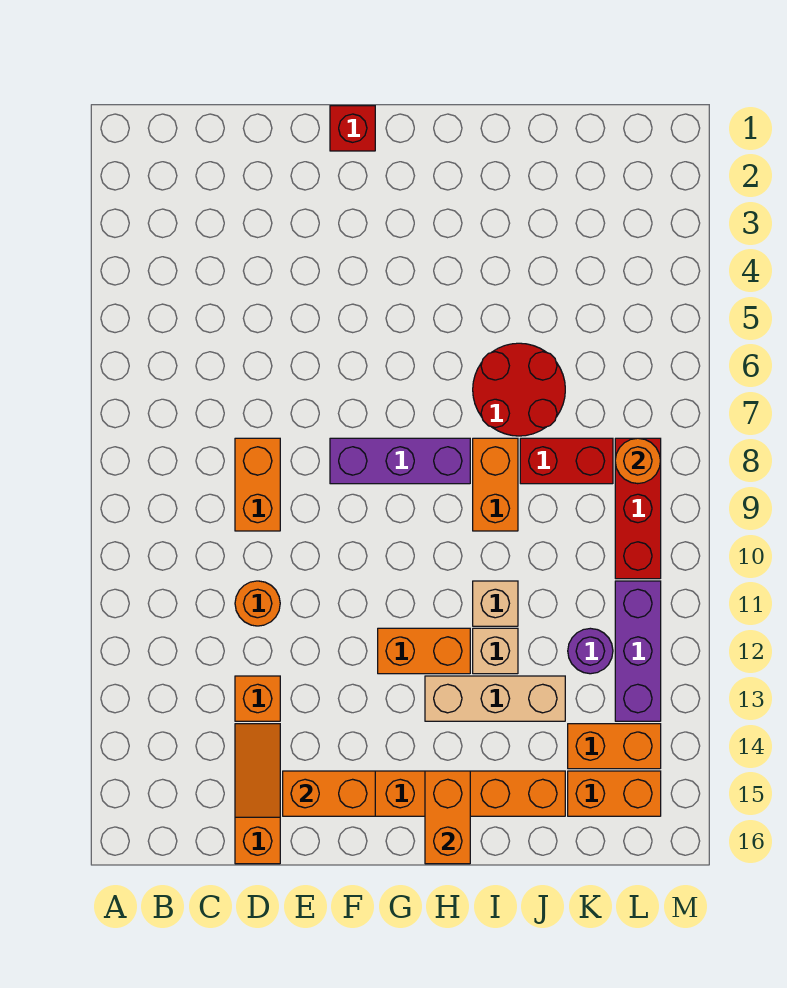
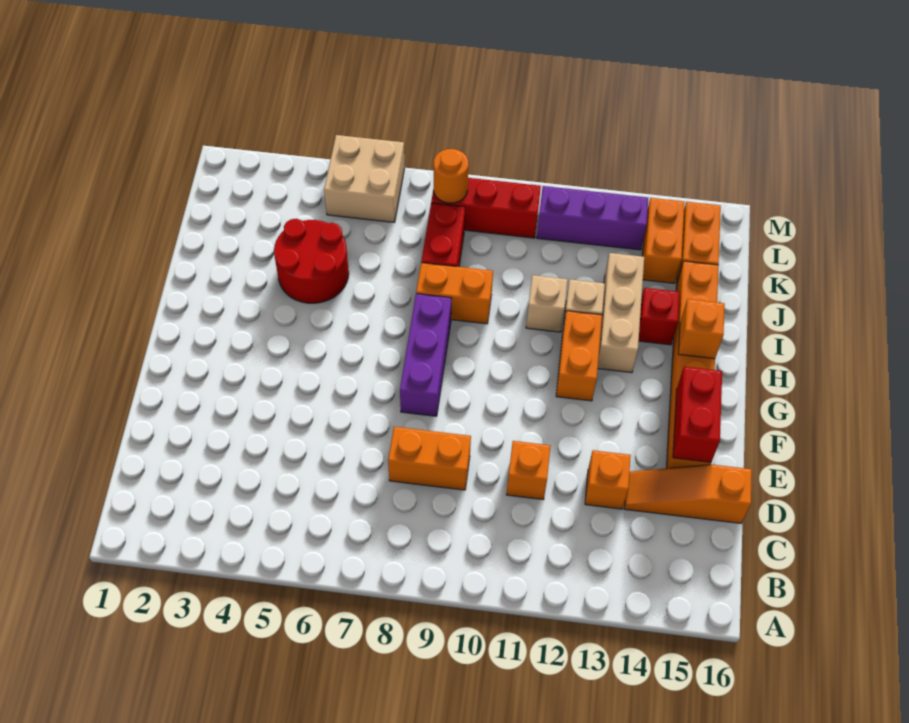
orange 1x1 round brick [235,581,280,626] -> orange 1x1 brick [506,441,550,499]
orange 1x2 brick [283,771,375,816] -> red 1x2 brick [673,367,722,462]
red 1x1 brick [330,106,375,151] -> red 1x1 brick moved to [639,288,680,345]
orange 1x2 brick [425,771,470,864] -> orange 1x1 brick [678,299,725,359]
red 2x2 round brick [473,343,565,436] -> red 2x2 round brick moved to [274,219,349,303]
purple 1x1 round brick [568,628,613,674] -> none
none -> tan 2x2 brick [324,135,405,222]

